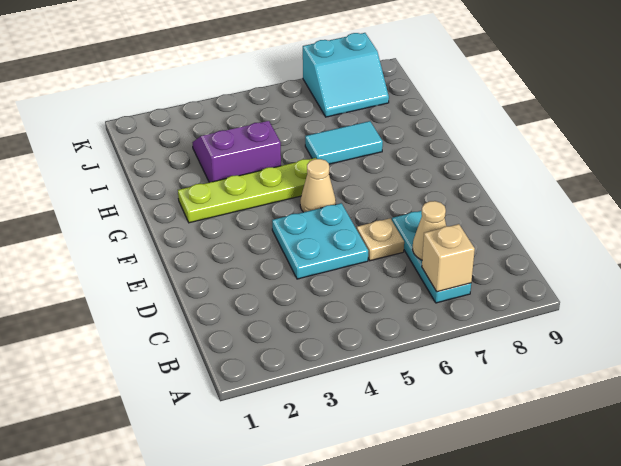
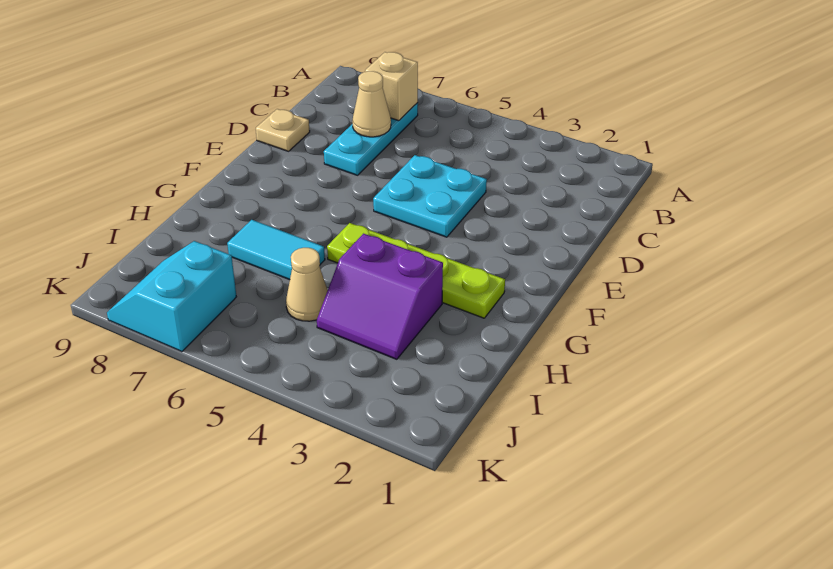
tan 1x1 plate [357,218,404,261] -> tan 1x1 plate moved to [256,109,310,151]
tan 1x1 cone [300,159,336,212] -> tan 1x1 cone moved to [286,248,328,321]
cyan 2x2 slope [303,33,389,117] -> cyan 2x2 slope turned to [107,241,236,352]

